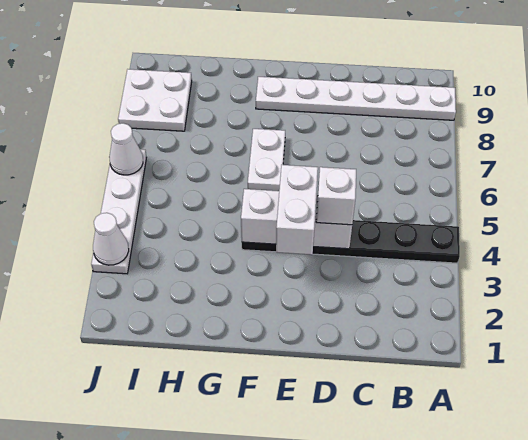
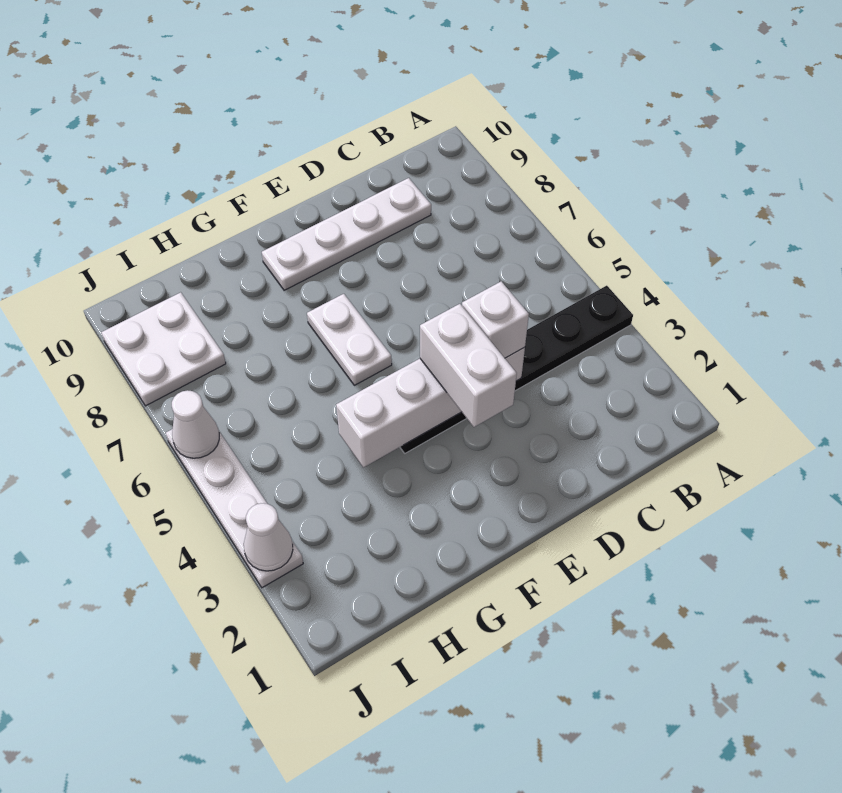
white 1x6 plate [256,77,456,120] -> white 1x4 plate [262,178,431,290]
white 1x3 brick [241,189,352,249] -> white 1x4 brick [336,347,525,467]

